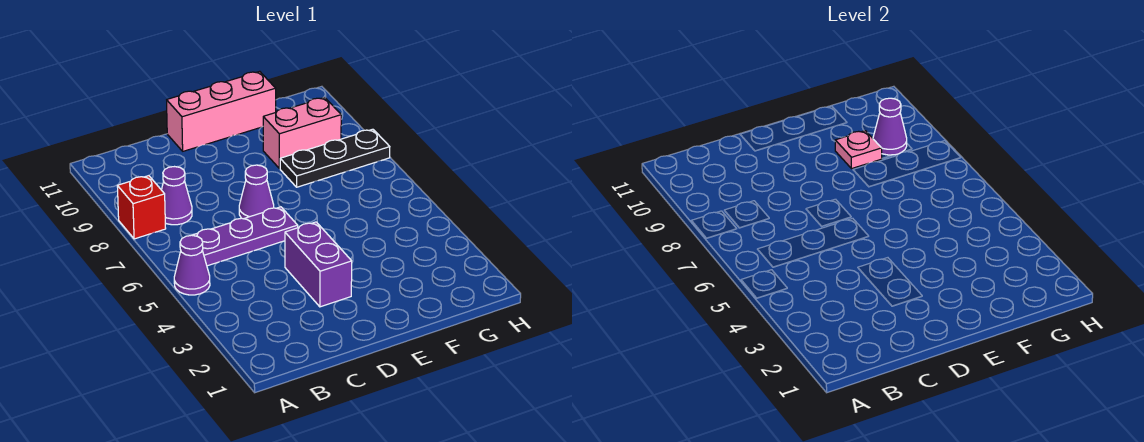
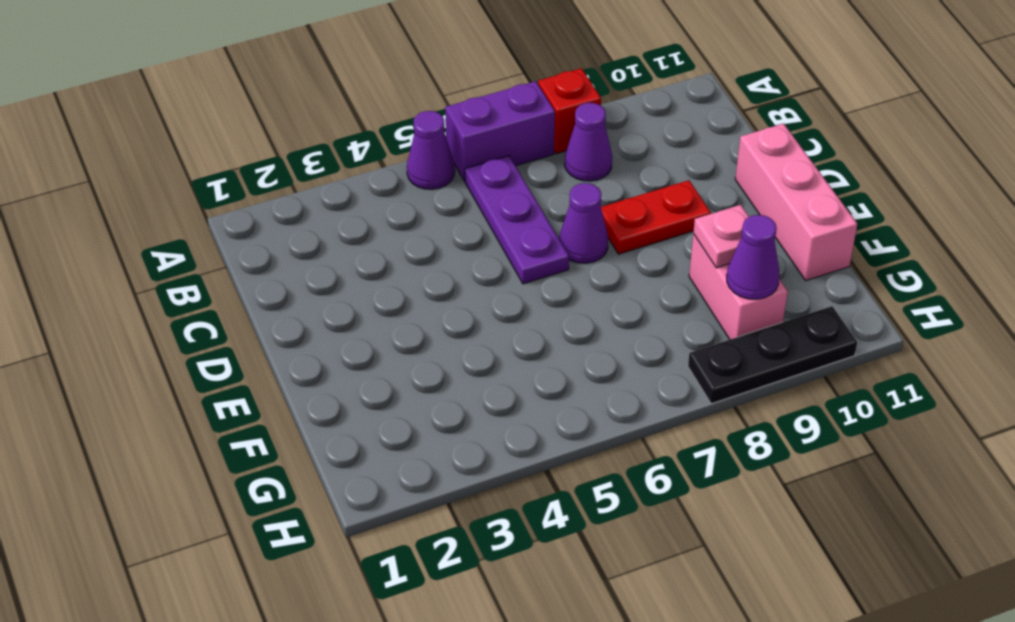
purple 1x2 brick [285,222,352,307] -> purple 1x2 brick moved to [445,81,555,181]
none -> red 1x2 plate [601,180,711,254]
black 1x3 plate [280,129,390,187] -> black 1x3 plate turned to [688,306,857,404]

